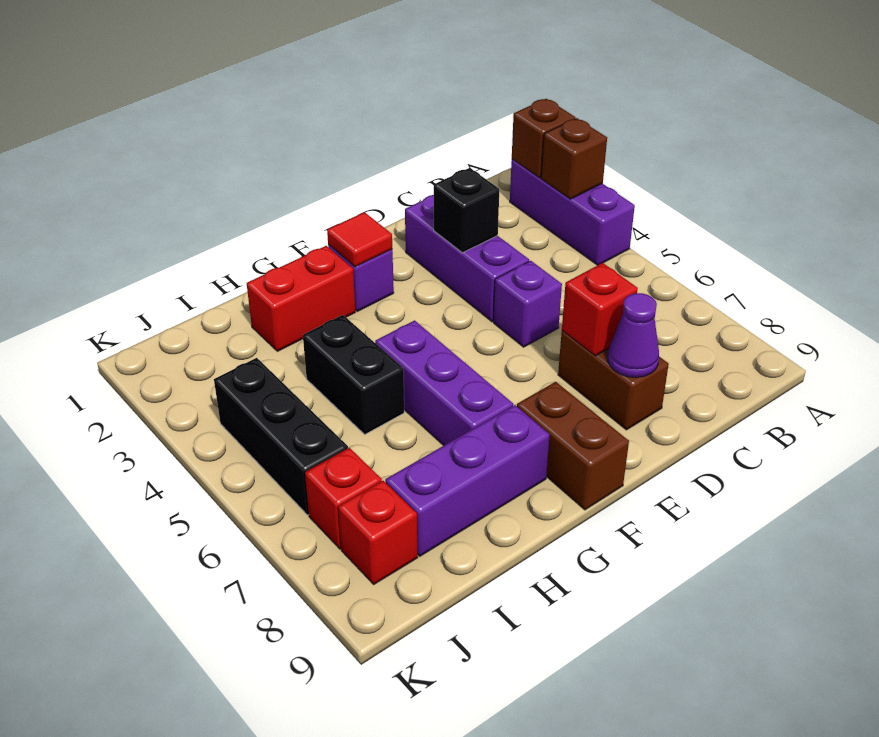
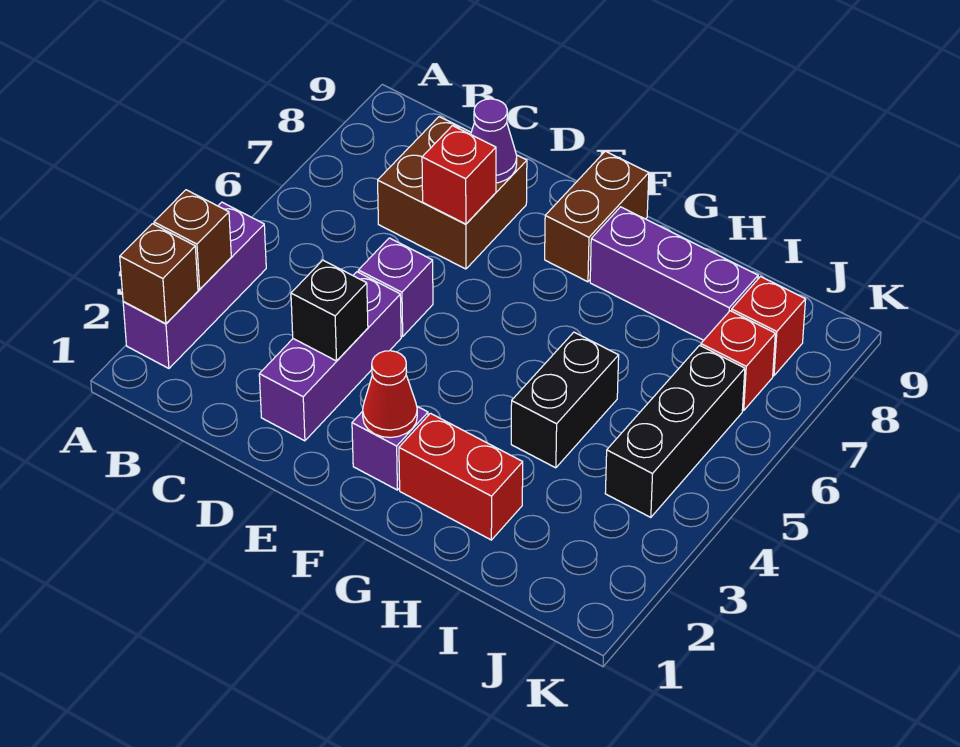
brown 1x2 brick [558,331,669,430] -> brown 2x2 brick [378,117,527,269]
red 1x1 tile [327,212,392,267] -> red 1x1 cone [363,351,417,438]
purple 1x3 brick [375,320,513,446] -> none

